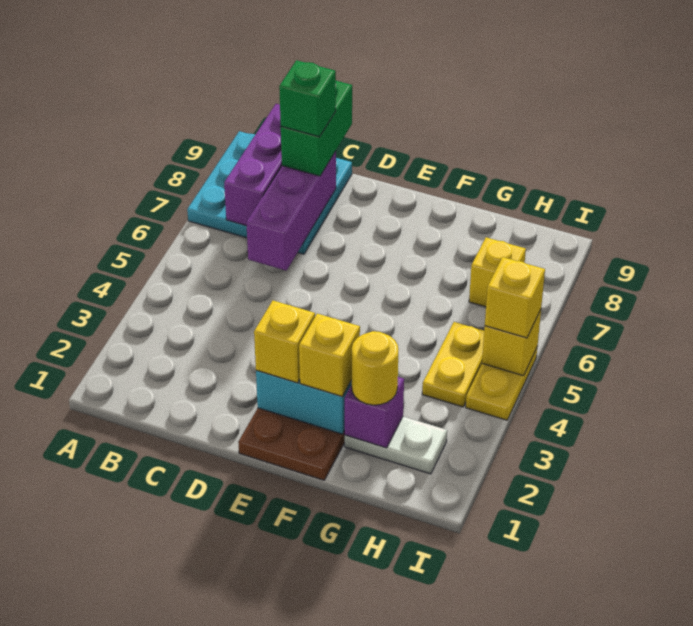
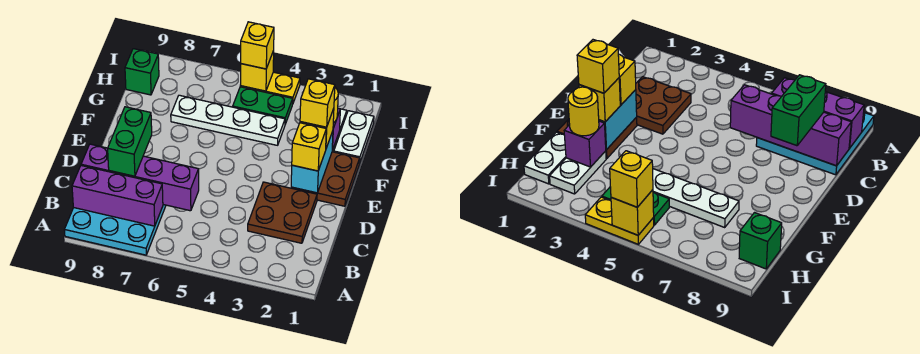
none -> brown 2x2 plate [248,182,317,243]
purple 1x3 brick [246,151,336,271] -> purple 1x4 brick [81,144,199,211]
green 1x2 brick [281,81,352,176] -> green 1x2 brick turned to [108,107,152,176]
green 1x1 brick [279,60,336,137] -> green 1x1 brick moved to [125,49,159,95]
none -> white 1x2 plate [334,111,374,164]
none -> white 1x4 plate [171,95,285,145]
yellow 1x2 plate [422,322,484,407] -> green 1x2 plate [233,87,293,124]
yellow 1x1 brick [469,237,526,307] -> yellow 1x1 brick moved to [300,79,335,127]

